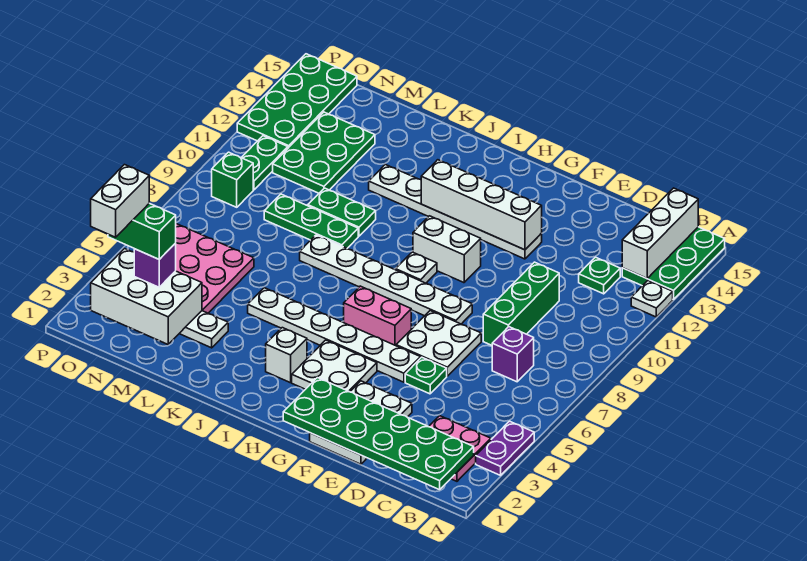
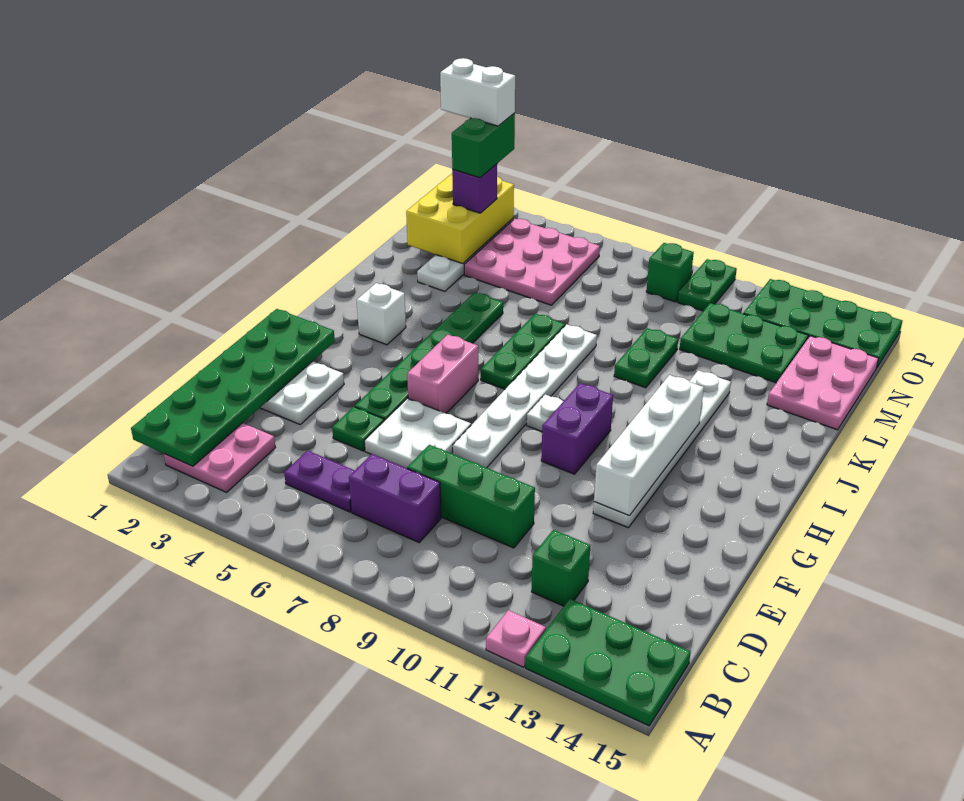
purple 1x2 plate [476,421,534,475] -> purple 1x2 plate moved to [284,450,355,512]
white 1x1 plate [631,281,673,317] -> pink 1x1 plate [486,610,546,667]
white 1x3 brick [622,188,698,278] -> none
purple 1x1 brick [492,327,534,382] -> purple 1x2 brick [349,454,441,542]
green 1x1 plate [579,257,620,294] -> green 1x1 brick [532,530,590,606]
white 1x6 plate [248,288,420,382] -> green 1x6 plate [355,292,503,421]
white 2x2 plate [292,340,377,392] -> none
white 1x2 brick [413,216,481,283] -> purple 1x2 brick [541,383,613,474]
green 1x3 plate [264,194,358,248] -> green 1x3 plate moved to [481,314,565,389]
none -> pink 2x3 plate [767,336,878,430]
white 2x3 brick [91,249,202,344] -> yellow 2x3 brick [406,174,514,264]
green 1x2 plate [241,136,288,190] -> green 1x2 plate turned to [678,259,737,311]

